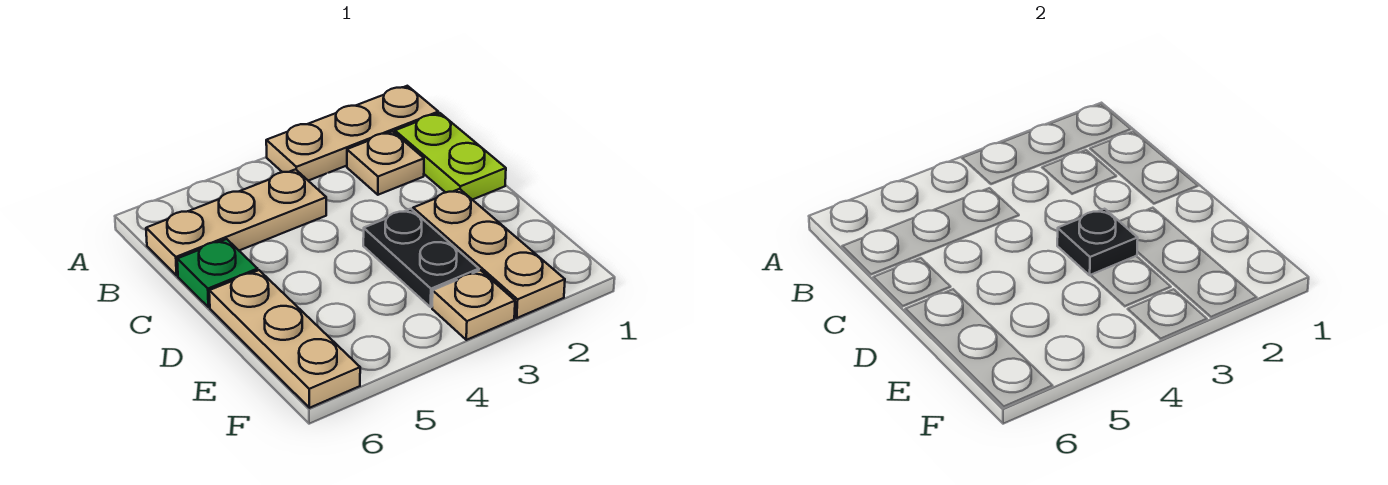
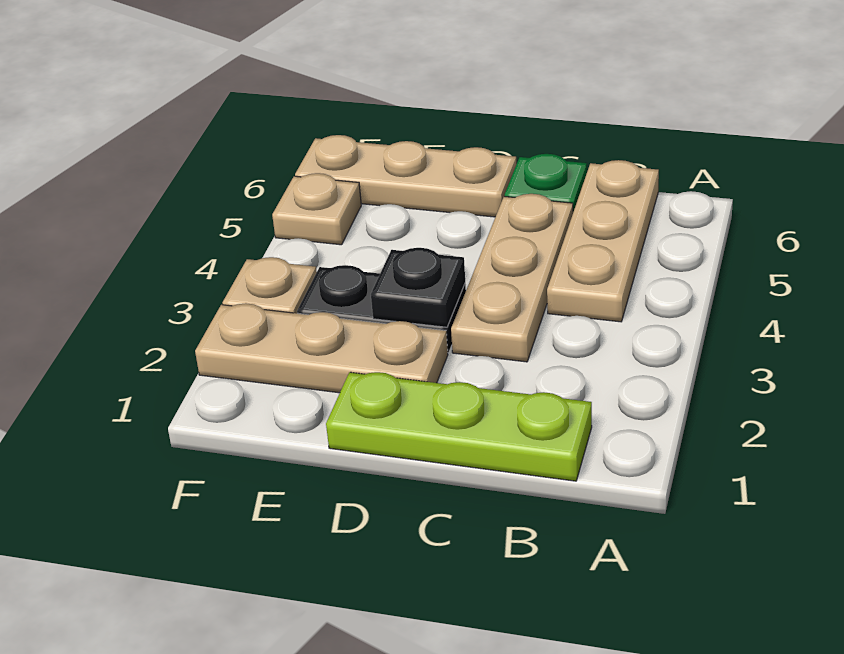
tan 1x3 plate [266,86,438,181] -> tan 1x3 plate moved to [451,194,573,362]
lime 1x2 plate [395,113,506,200] -> lime 1x3 plate [326,372,592,481]
tan 1x1 plate [347,131,424,195] -> tan 1x1 plate moved to [272,173,361,245]

